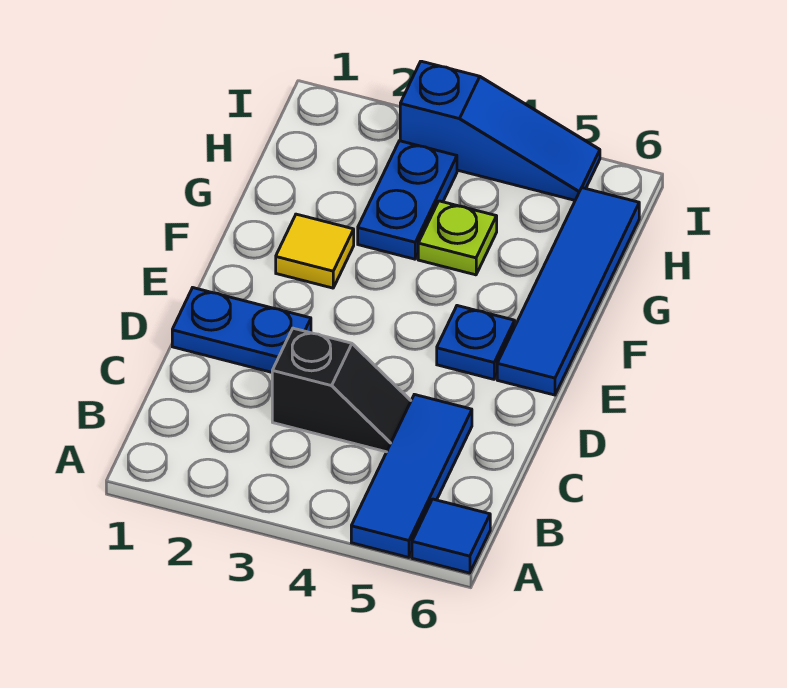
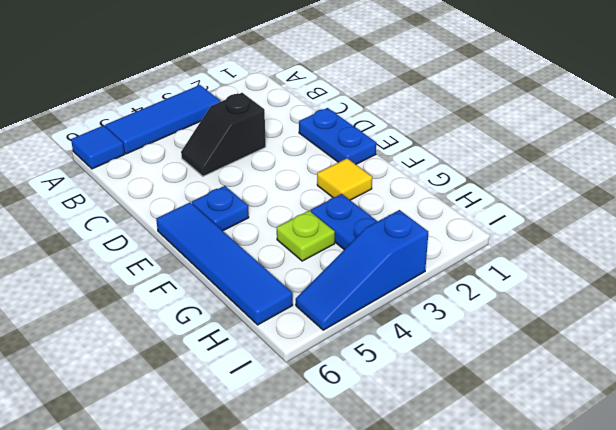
blue 1x3 tile [351,394,472,557] -> blue 1x3 tile turned to [105,85,220,154]
blue 1x2 plate [172,288,311,372] -> blue 1x2 plate turned to [299,108,376,164]

